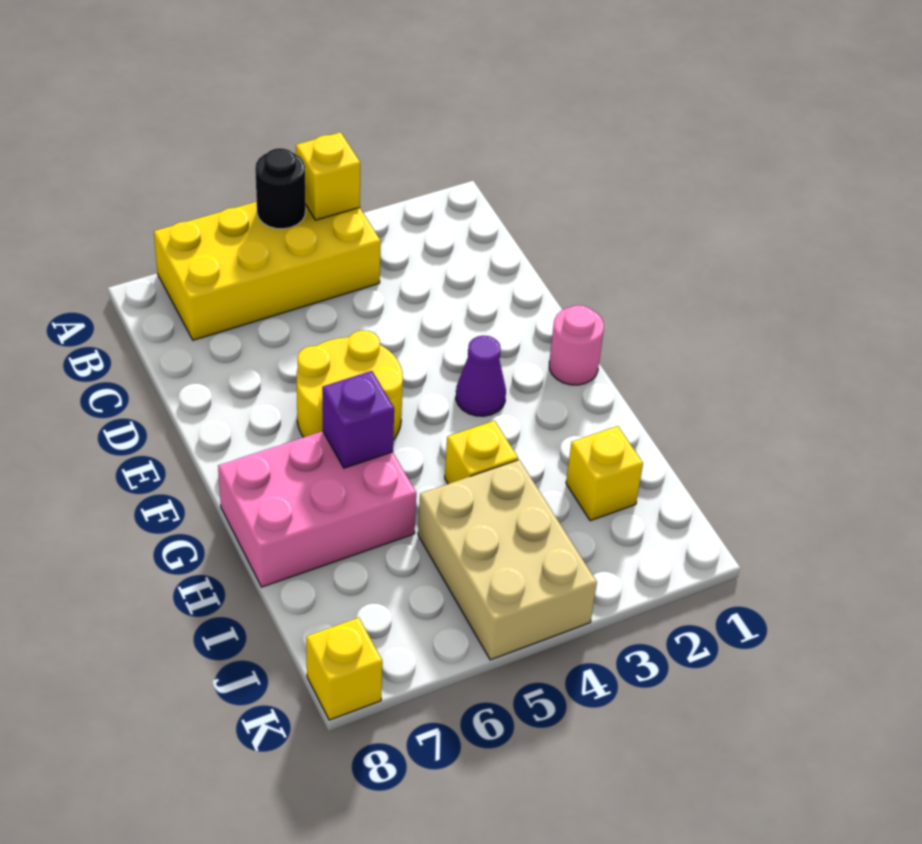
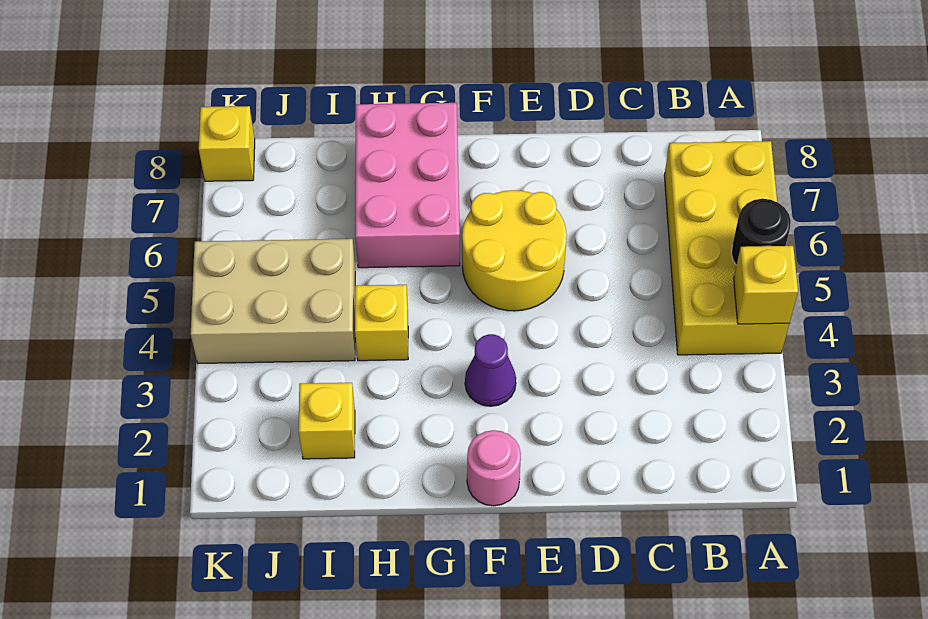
purple 1x1 brick [322,371,394,468] -> none

